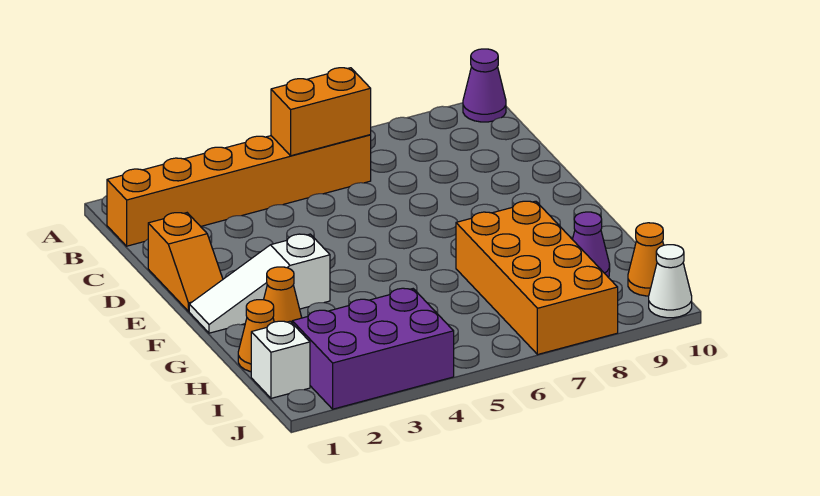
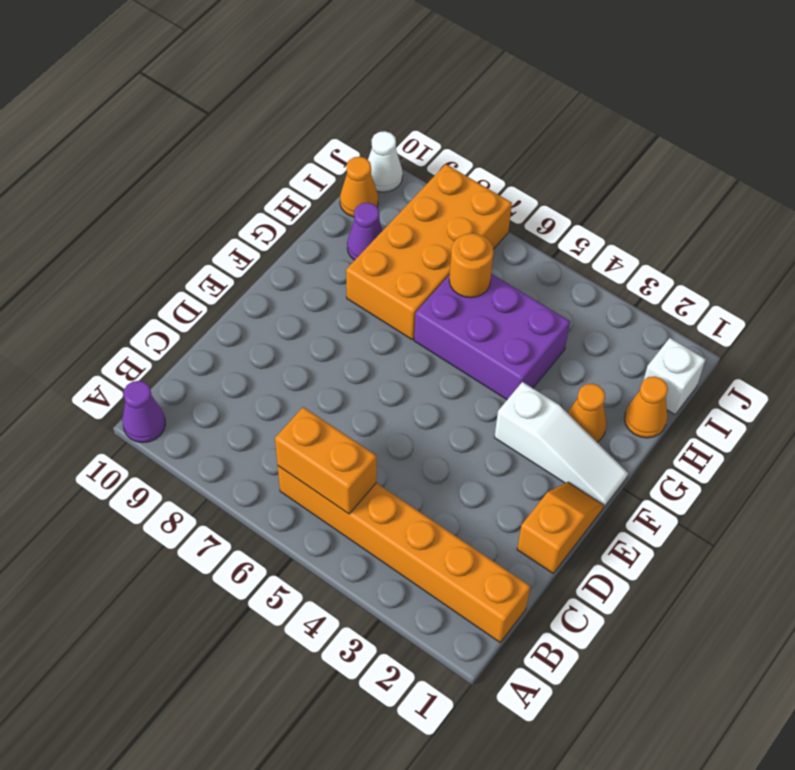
none -> orange 1x1 round brick [449,233,494,298]
purple 2x3 brick [292,288,454,409] -> purple 2x3 brick moved to [414,274,570,400]

